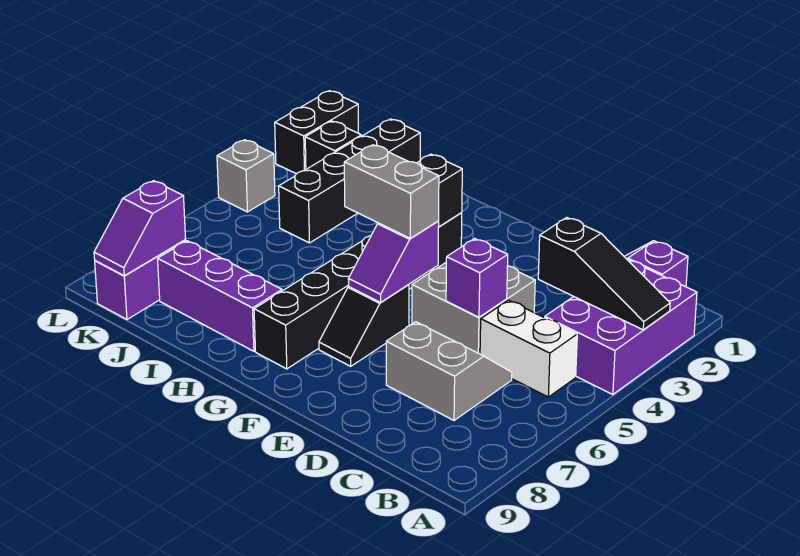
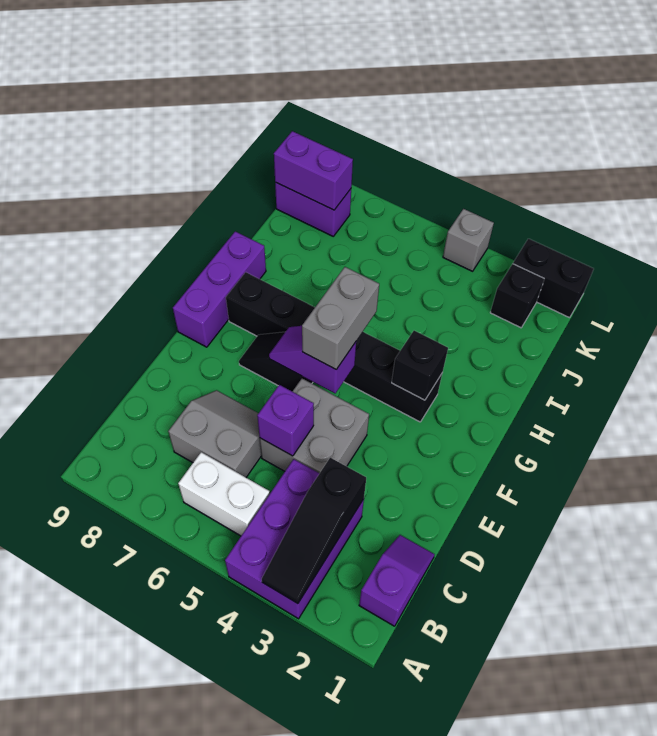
purple 2x3 brick [545,260,697,395] -> purple 2x3 brick turned to [225,459,364,619]
white 1x2 brick [480,300,577,397] -> white 1x2 brick turned to [178,452,270,536]
grey 2x2 slope [386,322,512,420] -> grey 2x2 slope turned to [168,390,261,477]
purple 1x3 brick [158,241,282,351] -> purple 1x3 brick moved to [173,231,266,347]
black 1x4 brick [279,119,420,243] -> none
purple 1x2 slope [94,181,186,276] -> purple 1x2 brick [274,131,353,210]

